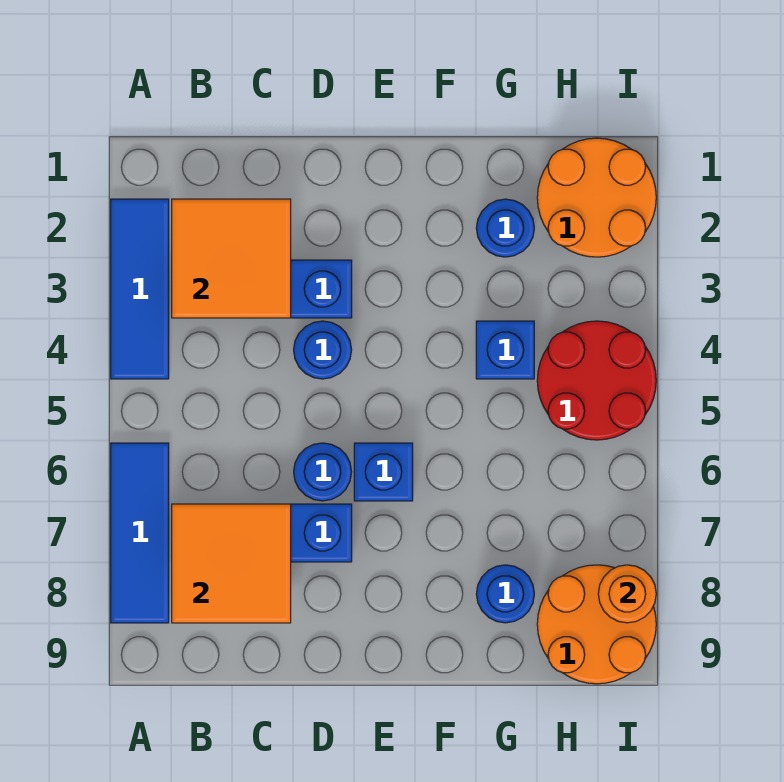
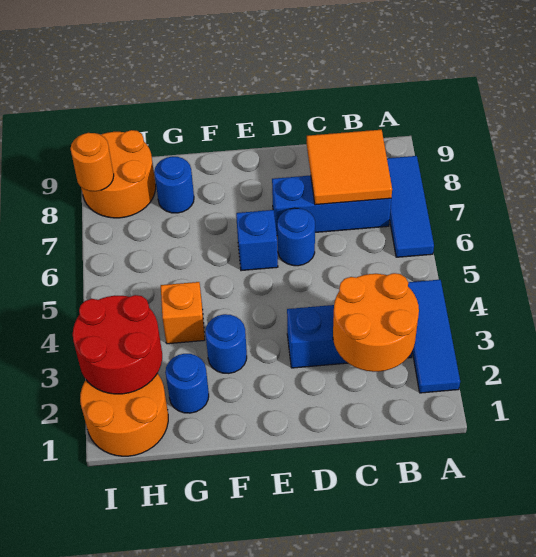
orange 2x2 tile [172,199,291,318] -> orange 2x2 round brick [333,273,419,372]
blue 1x1 round brick [294,321,351,379] -> blue 1x1 round brick moved to [205,314,247,373]
blue 1x1 brick [476,321,534,379] -> orange 1x1 brick [161,282,205,344]
red 2x2 round brick [537,321,656,440] -> red 2x2 round brick moved to [73,295,162,394]

